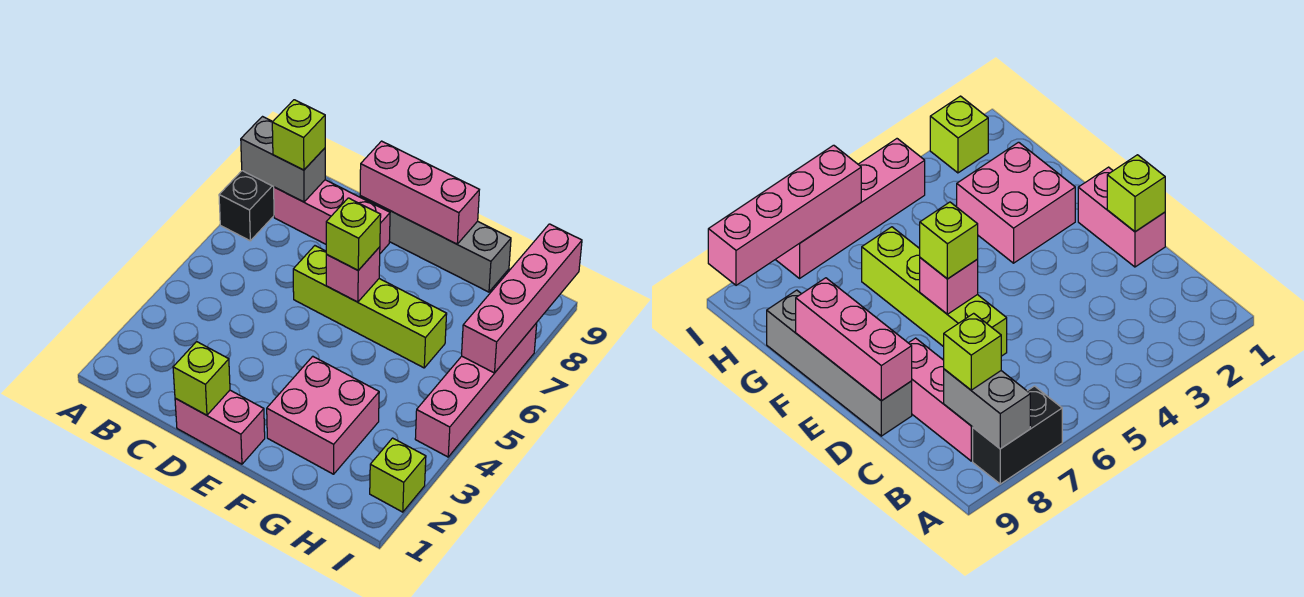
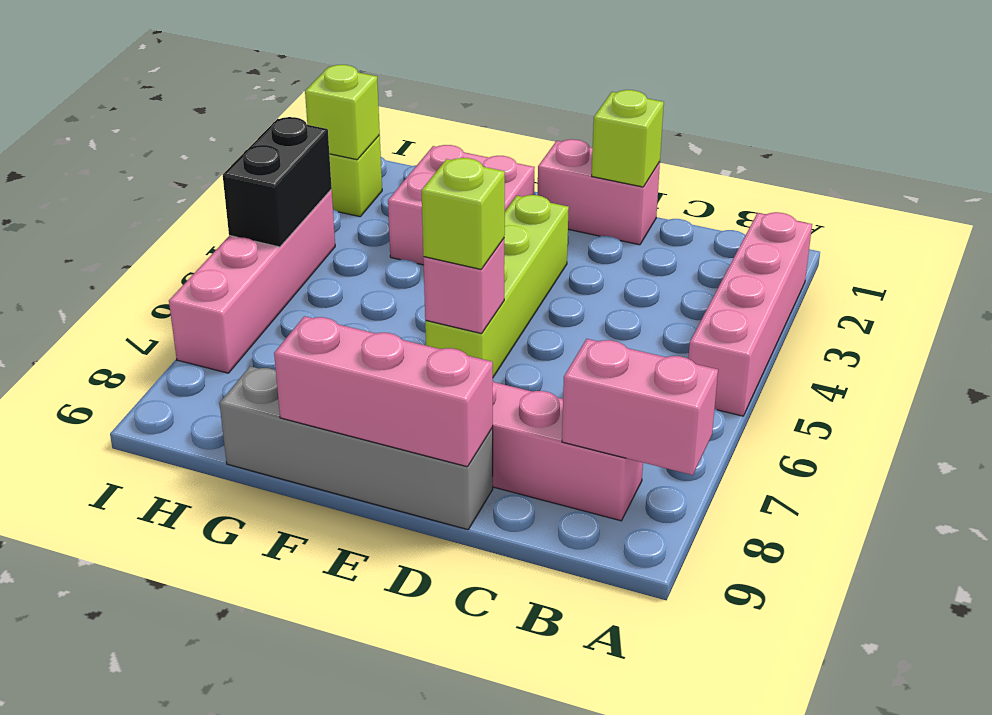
black 1x2 brick [219,171,274,241] -> black 1x2 brick moved to [223,117,332,247]
grey 1x2 brick [241,117,325,202] -> pink 1x2 brick [562,339,718,475]
lime 1x1 brick [272,100,325,170] -> lime 1x1 brick moved to [305,65,380,160]
lime 1x4 brick [293,246,447,368] -> lime 1x4 brick turned to [425,195,569,377]
pink 1x4 brick [462,224,582,373] -> pink 1x4 brick moved to [688,212,812,416]

